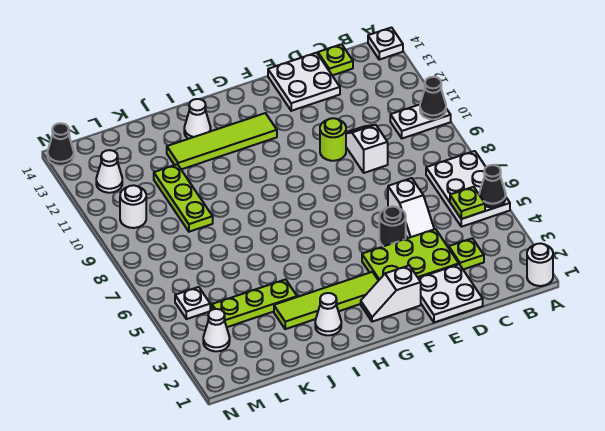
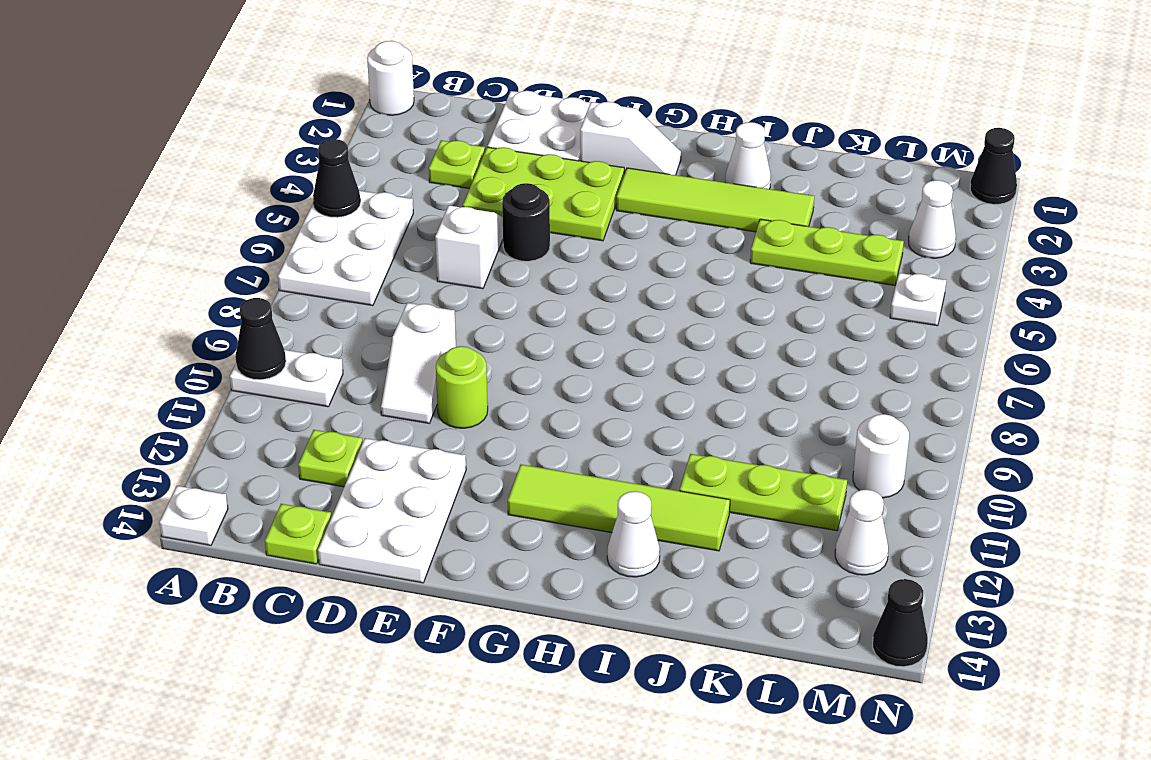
lime 1x1 plate [450,187,485,219] -> lime 1x1 plate moved to [298,430,363,487]
white 2x2 plate [268,53,340,111] -> white 2x3 plate [318,438,466,583]
lime 1x3 plate [154,164,213,232] -> lime 1x3 plate turned to [680,454,847,531]
none -> black 1x1 cone [970,128,1017,204]

